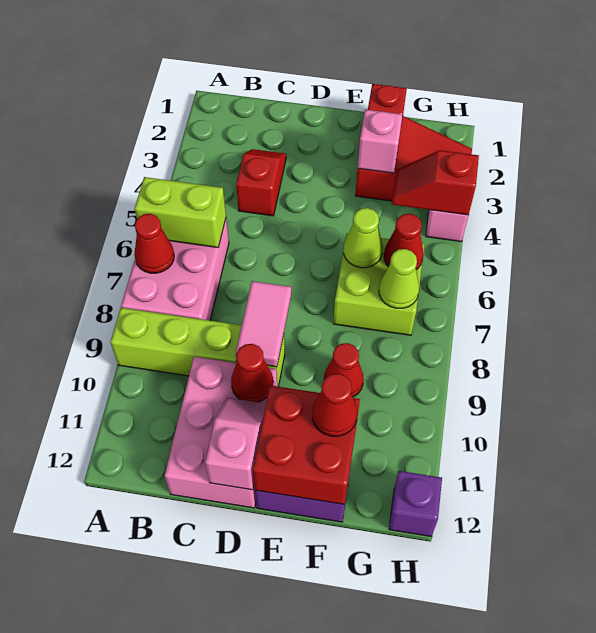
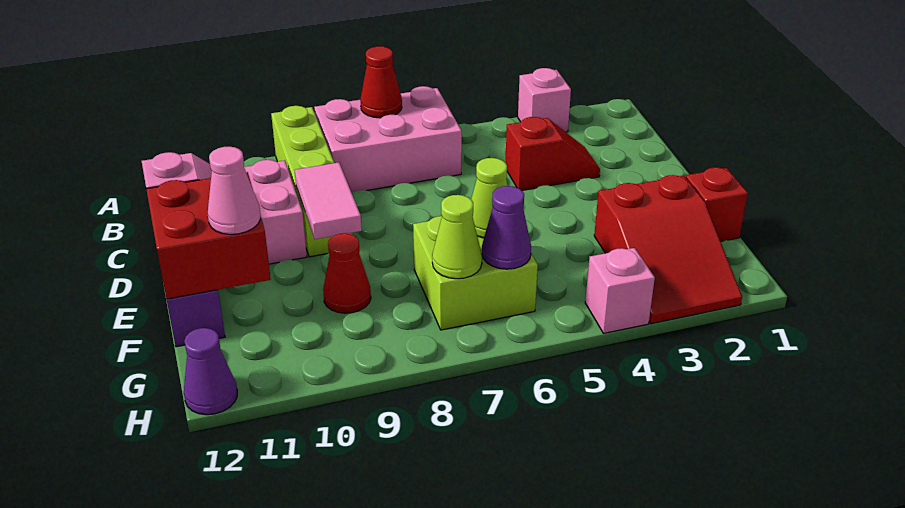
lime 1x2 brick [135,177,226,248] -> none
pink 1x2 tile [236,281,291,367] -> pink 1x2 tile turned to [295,162,362,239]
red 1x1 cone [231,344,273,402] -> none
pink 1x1 brick [358,110,402,173] -> pink 1x1 brick moved to [518,68,571,132]
red 1x1 cone [312,373,357,436] -> pink 1x1 cone [208,146,260,234]
red 1x2 slope [392,150,479,215] -> none
red 1x1 cone [384,214,424,270] -> purple 1x1 cone [482,186,531,269]
purple 1x1 brick [389,471,442,536] -> purple 1x1 cone [184,328,237,415]

